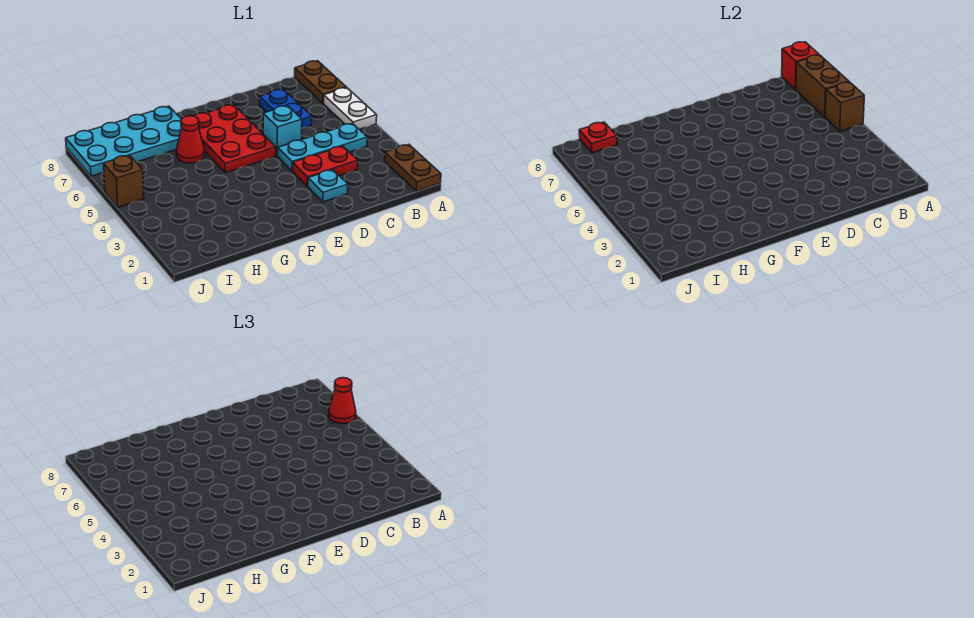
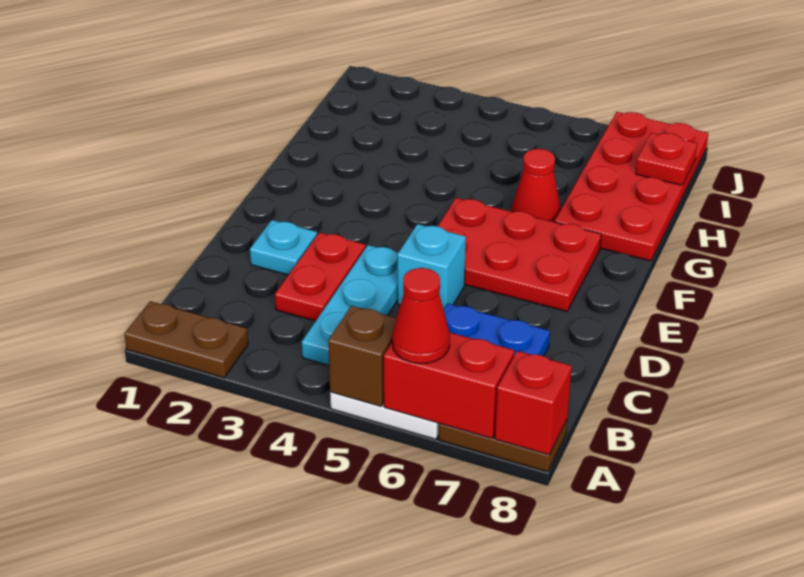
brown 1x2 brick [796,55,849,117] -> red 1x2 brick [384,332,514,438]
cyan 2x4 plate [66,106,182,176] -> red 2x4 plate [554,112,708,261]
brown 1x1 brick [104,155,144,207] -> none

